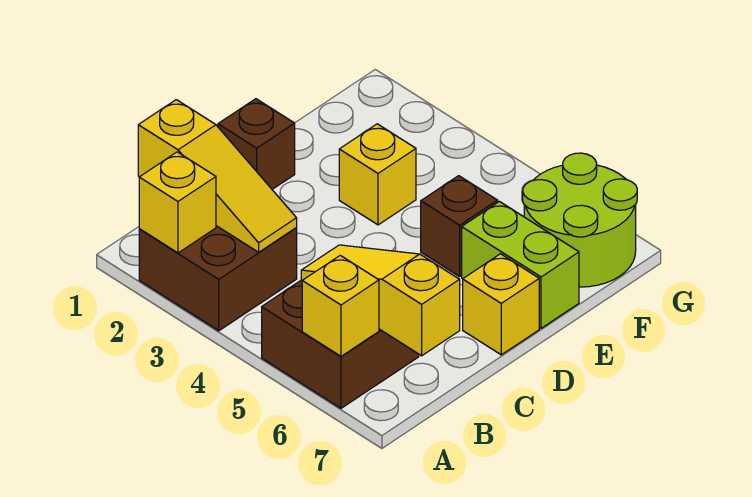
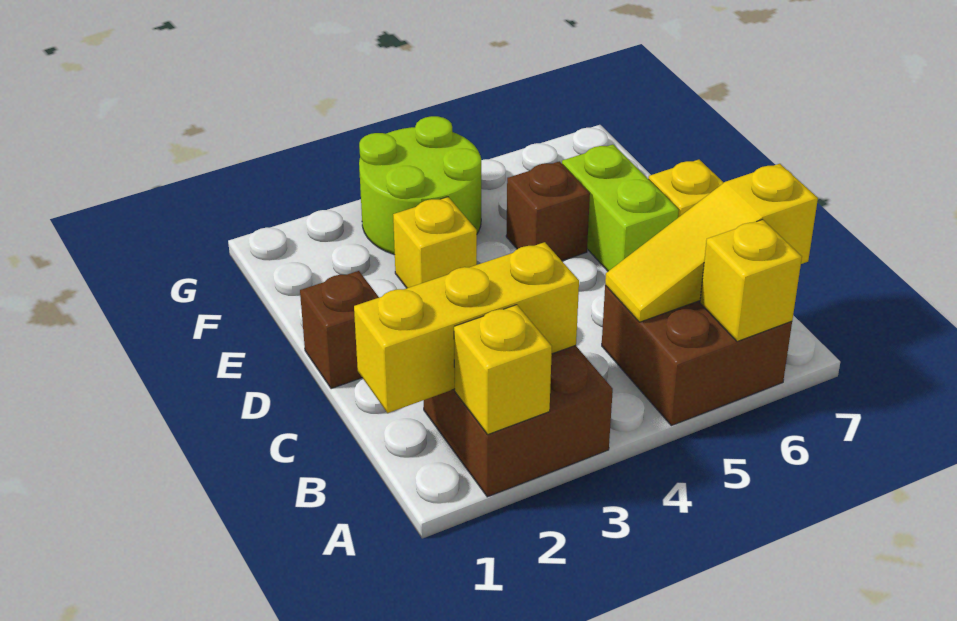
yellow 1x3 slope [138,100,297,252] -> yellow 1x3 brick [354,242,579,413]
lime 1x2 brick [462,202,579,328] -> lime 1x2 brick turned to [562,144,679,271]
lime 2x2 round brick [523,153,637,287] -> lime 2x2 round brick moved to [359,116,481,255]

